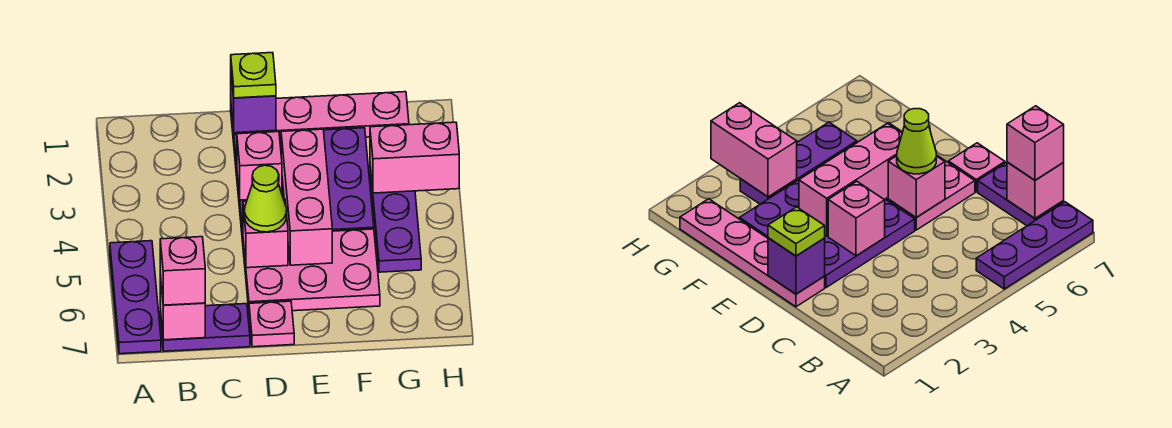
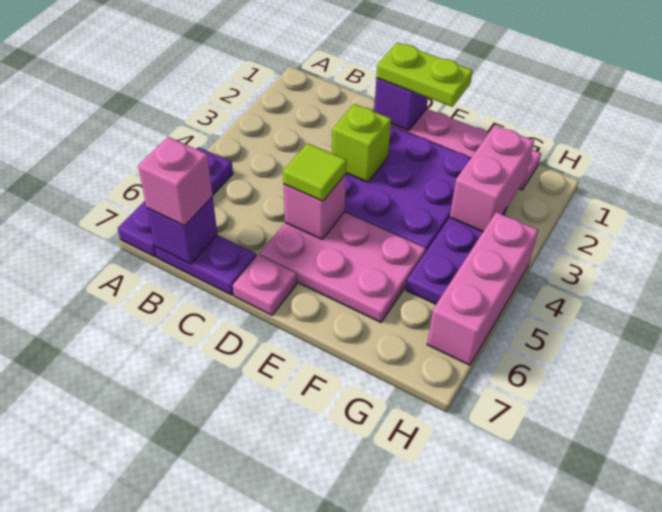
pink 1x1 brick [160,276,205,340] -> purple 1x1 brick [147,197,217,264]
lime 1x1 plate [231,53,276,98] -> lime 1x2 plate [376,43,473,107]
pink 1x1 brick [237,132,282,200] -> lime 1x1 brick [332,104,391,182]
lime 1x1 cone [244,165,287,232] -> lime 1x1 tile [283,143,347,201]
pink 1x3 brick [281,129,332,265] -> pink 1x3 brick moved to [427,212,538,365]
pink 1x2 brick [370,122,459,193] -> pink 1x2 brick turned to [450,125,534,232]

